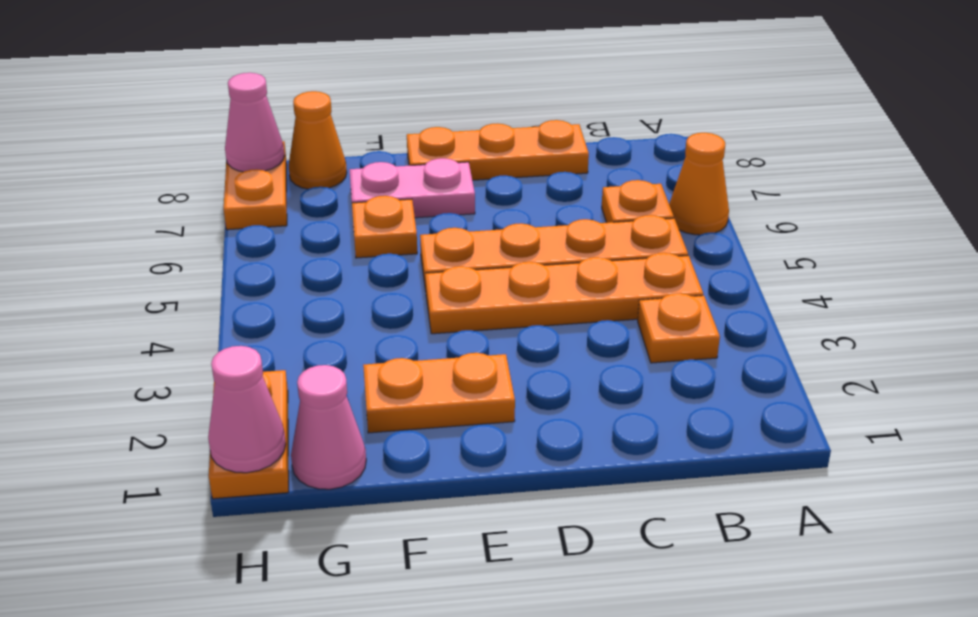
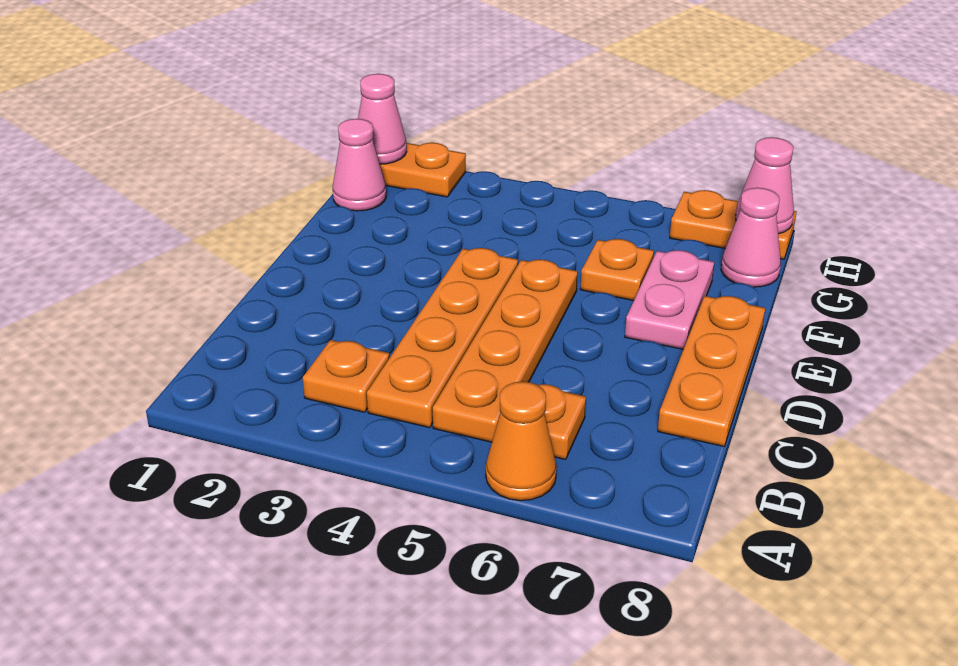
orange 1x2 plate [363,353,515,433] -> none
orange 1x1 cone [289,91,347,189] -> pink 1x1 cone [721,188,781,287]

